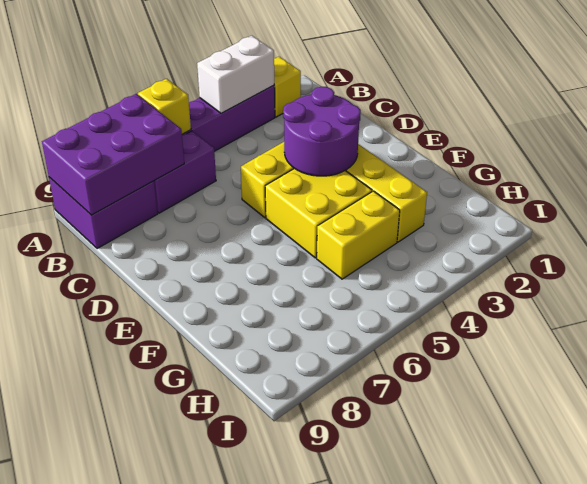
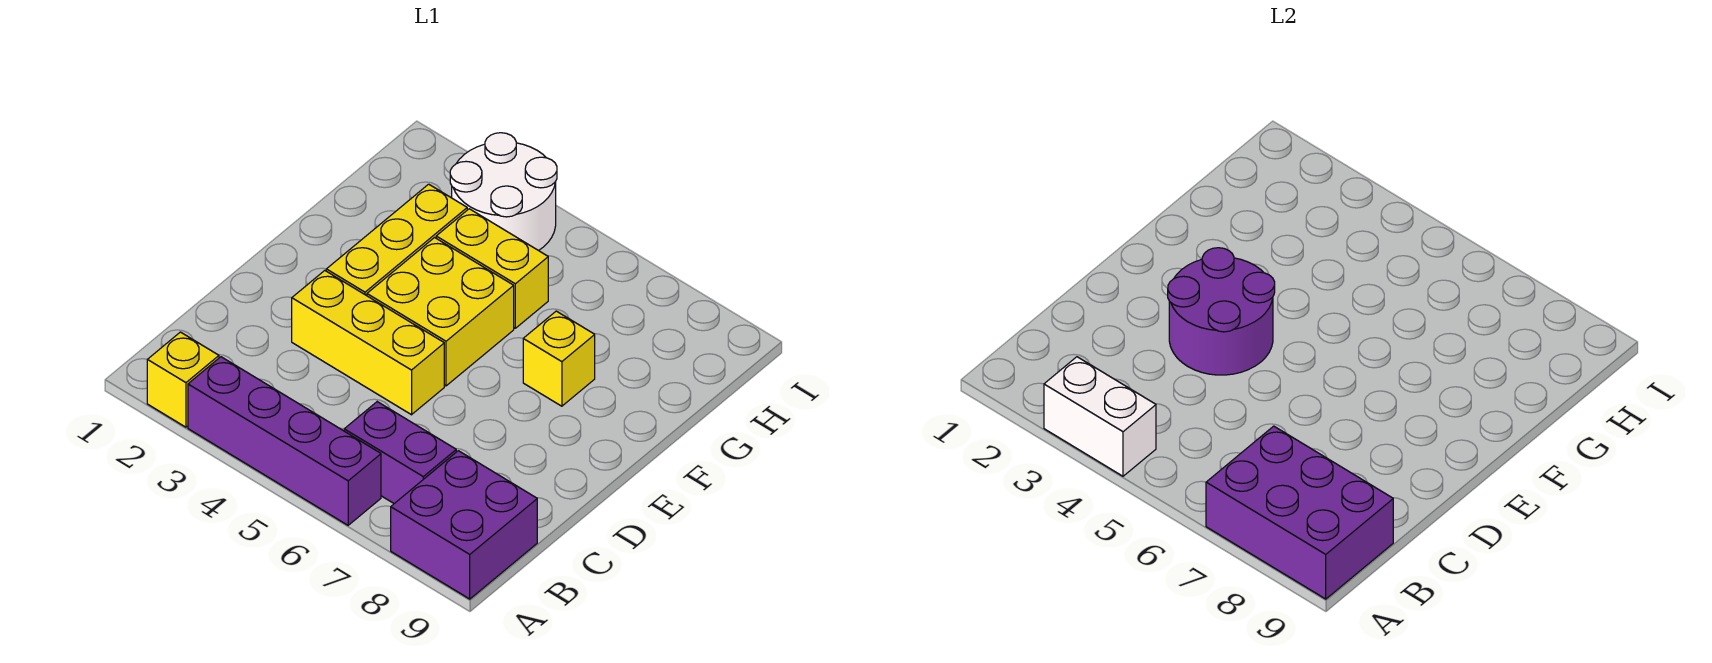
yellow 1x1 brick [138,79,191,134] -> yellow 1x1 brick moved to [523,311,595,406]
none -> white 2x2 round brick [450,133,557,251]

